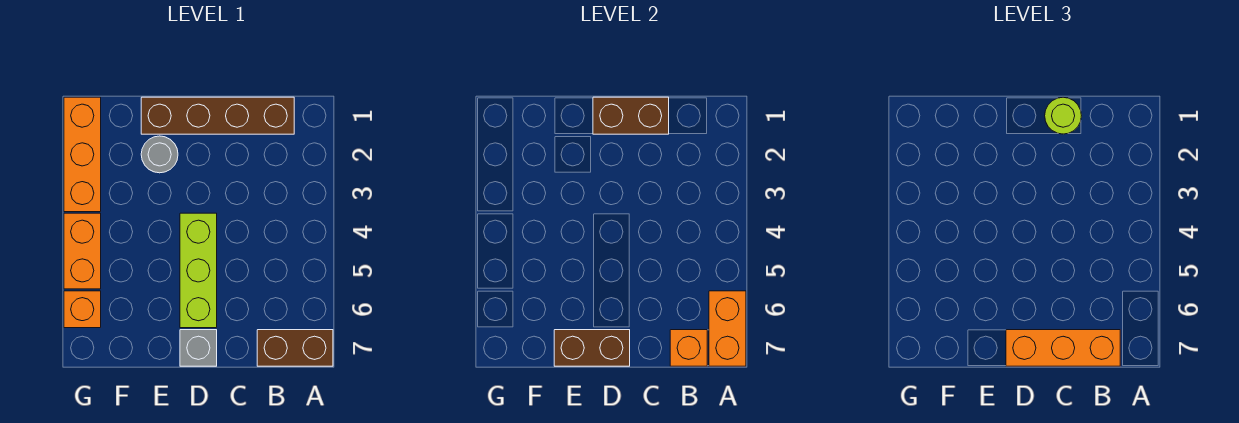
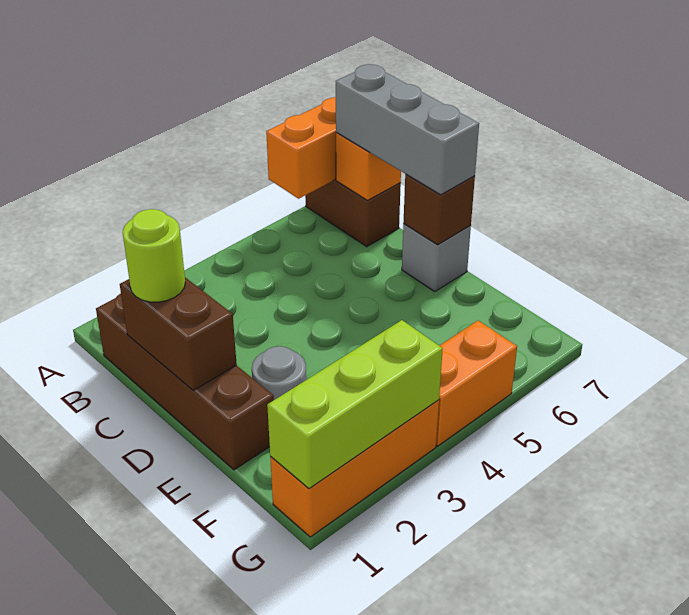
orange 1x3 brick [1006,330,1120,366] -> grey 1x3 brick [336,64,479,195]
lime 1x3 brick [180,213,217,328] -> lime 1x3 brick moved to [267,320,443,489]
brown 1x2 brick [554,330,630,366] -> brown 1x1 brick [403,174,475,245]
orange 1x1 brick [64,291,101,328] -> none

